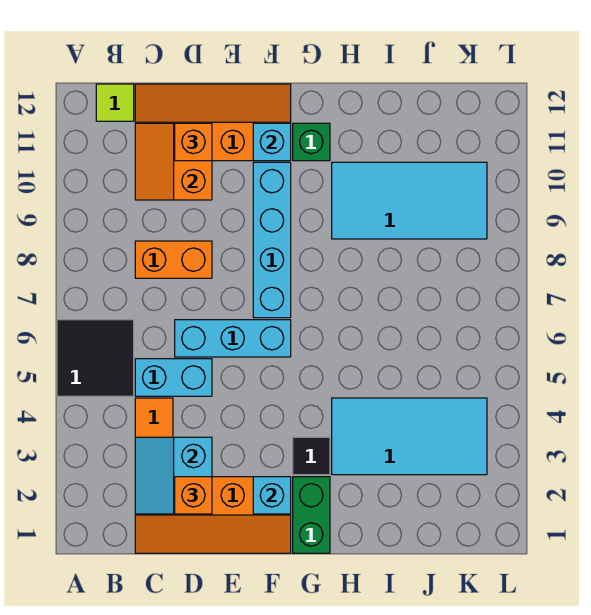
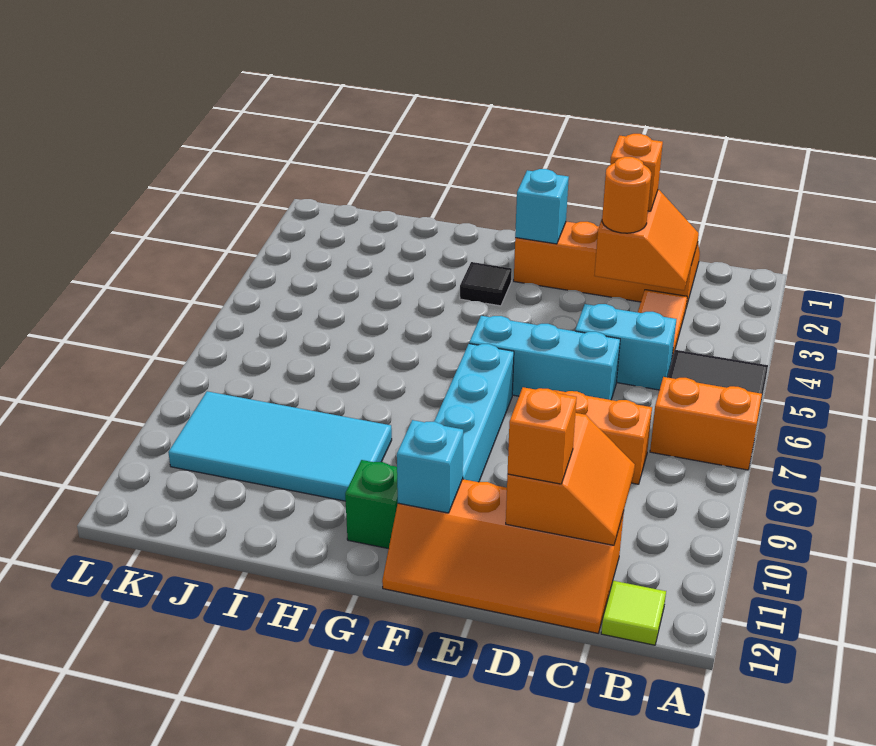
none -> orange 1x2 brick [650,377,762,470]
cyan 2x2 slope [135,437,212,514] -> orange 2x2 slope [594,189,699,290]
none -> orange 1x1 round brick [602,157,651,233]
green 1x2 brick [293,477,330,553] -> none
cyan 2x4 tile [332,398,487,475] -> none

